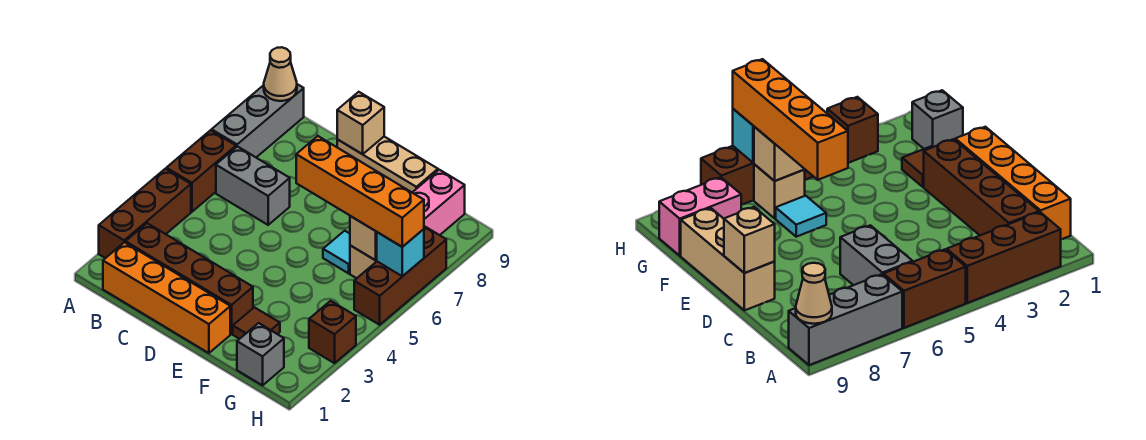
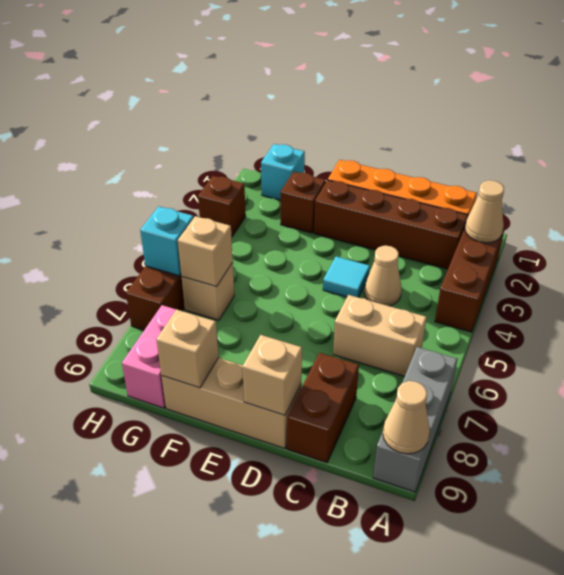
none -> tan 1x1 cone [465,180,504,243]
brown 1x2 brick [166,130,236,212] -> brown 1x2 brick moved to [287,353,359,463]
grey 1x2 brick [216,146,290,225] -> tan 1x2 brick [333,295,427,376]
none -> tan 1x1 cone [364,246,402,306]
orange 1x4 brick [296,136,424,247] -> none
brown 1x1 tile [233,307,280,339] -> brown 1x1 brick [281,172,326,233]
cyan 1x1 tile [323,231,350,273] -> cyan 1x1 tile moved to [323,256,370,298]
none -> tan 1x1 brick [156,309,219,388]
grey 1x1 brick [237,323,284,385] -> cyan 1x1 brick [261,144,305,200]

